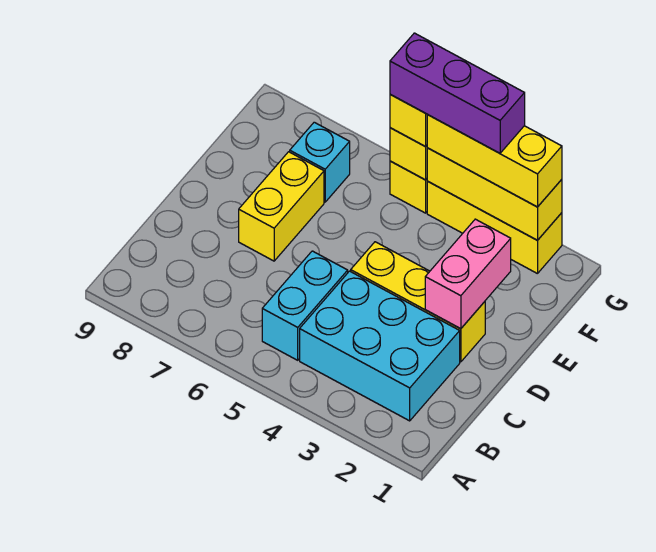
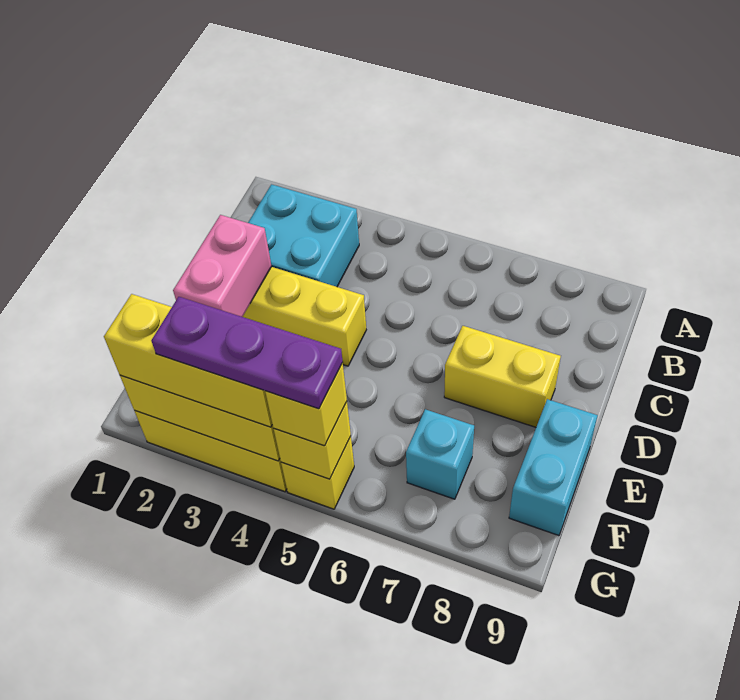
cyan 2x3 brick [300,271,460,421] -> cyan 2x2 brick [248,184,359,287]
cyan 1x2 brick [262,251,348,360] -> cyan 1x2 brick moved to [509,399,598,536]
yellow 1x2 brick [239,152,324,261] -> yellow 1x2 brick turned to [444,326,561,427]
purple 1x3 brick [390,33,525,153] -> purple 1x3 plate [151,297,343,409]

